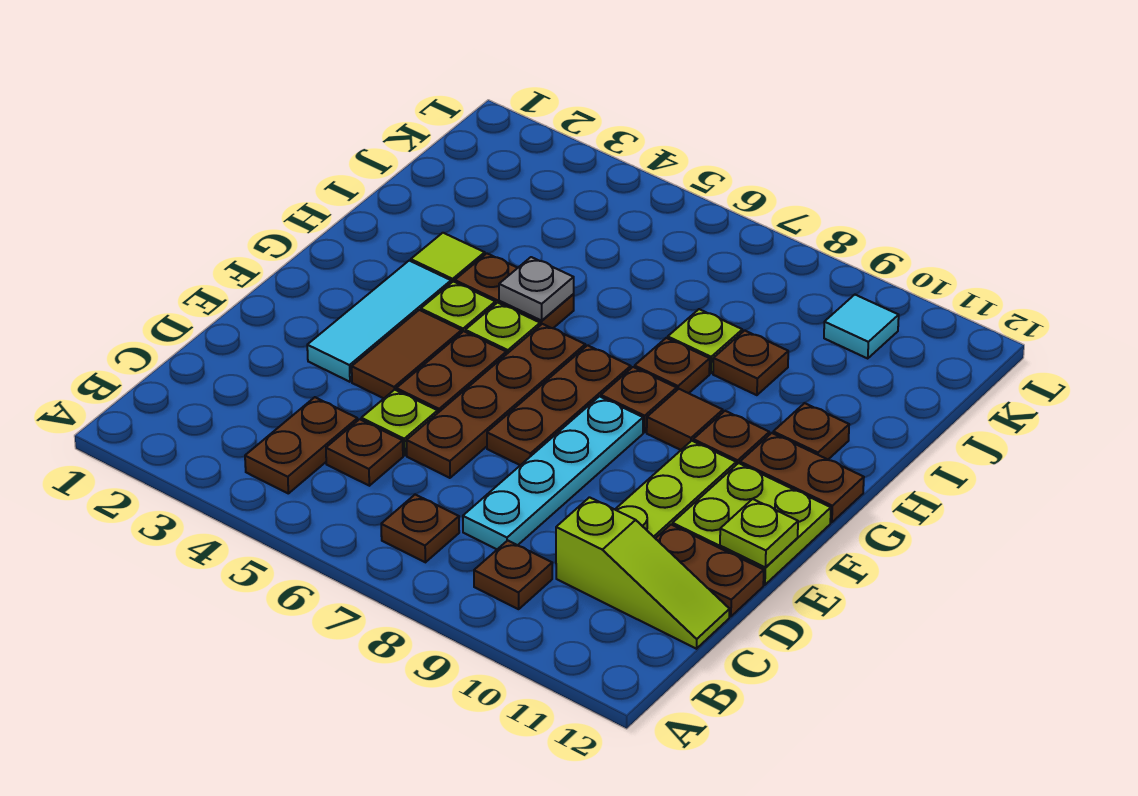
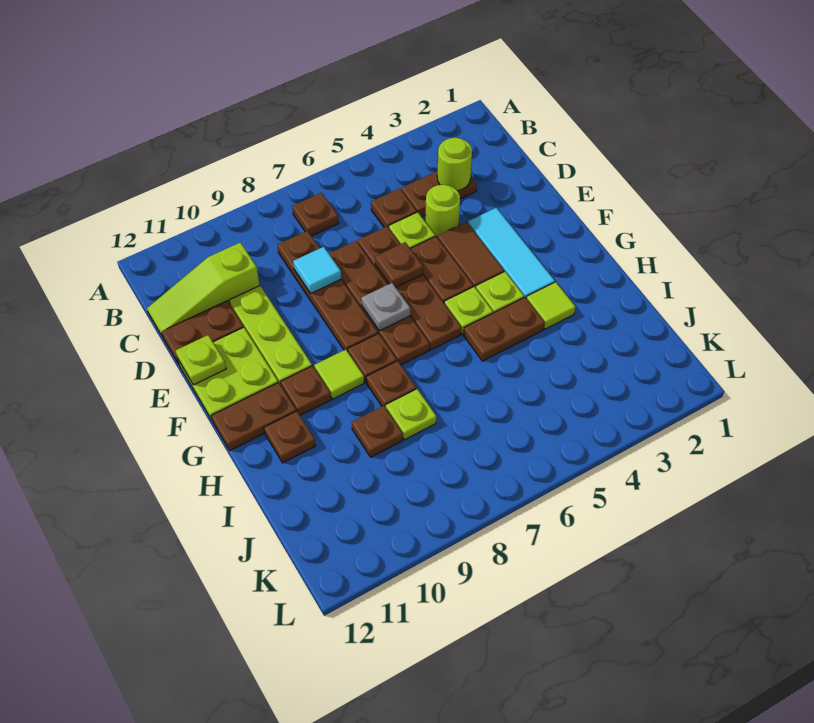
brown 1x2 plate [245,397,358,493] -> brown 1x2 plate turned to [401,171,477,217]
brown 1x1 plate [474,540,552,609] -> brown 1x1 plate moved to [375,242,423,287]
none -> lime 1x1 round brick [437,137,472,191]
cyan 1x4 plate [463,396,643,549] -> brown 1x4 plate [277,231,378,351]
none -> lime 1x1 round brick [425,185,460,237]
brown 1x3 plate [487,345,631,465] -> brown 1x4 plate [329,241,429,365]
brown 1x1 tile [647,389,723,450] -> lime 1x1 tile [314,350,364,399]
grey 1x1 plate [499,257,574,321] -> grey 1x1 plate moved to [361,283,410,331]
cyan 1x1 tile [824,295,899,358] -> cyan 1x1 tile moved to [293,247,341,293]

